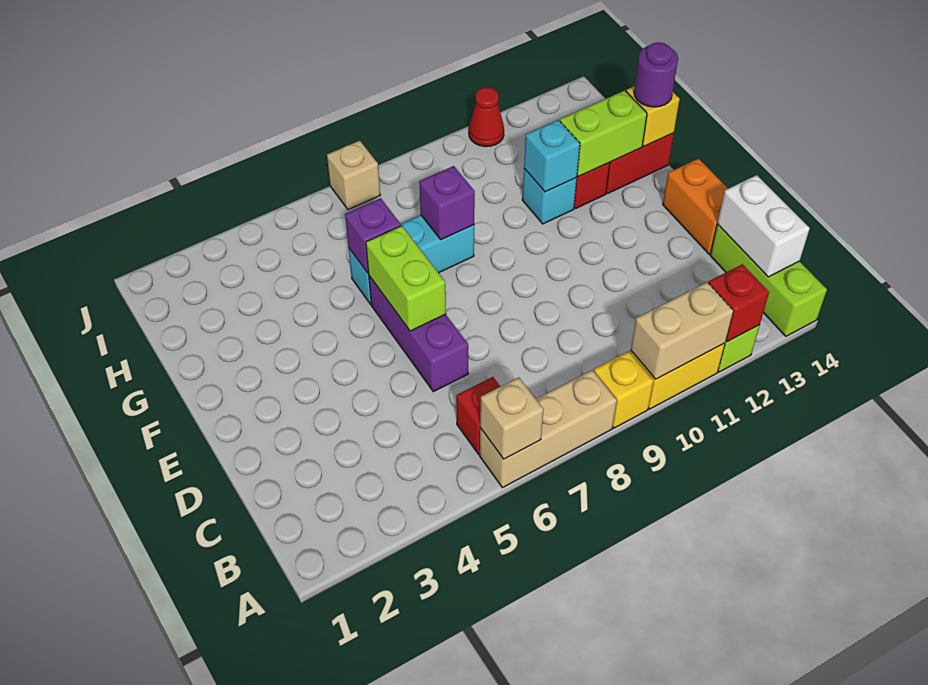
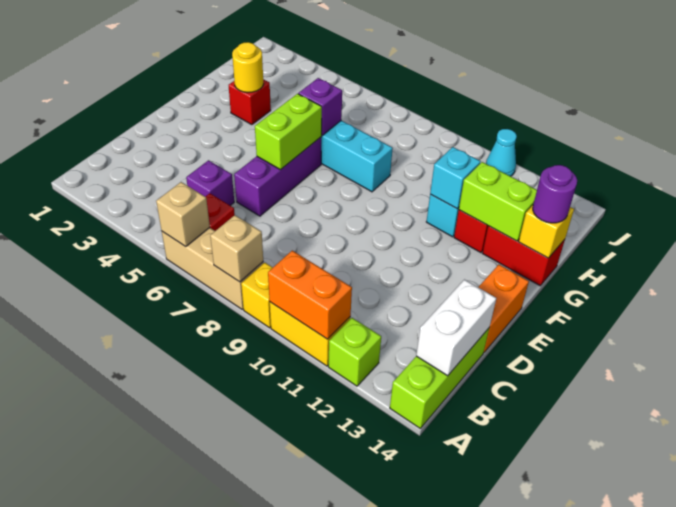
tan 1x2 brick [631,282,733,379] -> orange 1x2 brick [268,251,352,339]
red 1x1 brick [709,264,769,342] -> red 1x1 brick moved to [229,79,271,125]
none -> yellow 1x1 round brick [232,42,263,93]
purple 1x1 brick [419,166,475,240] -> purple 1x1 brick moved to [186,160,234,206]
tan 1x1 brick [327,141,380,210] -> tan 1x1 brick moved to [210,215,263,282]
red 1x1 cone [469,87,504,147] -> cyan 1x1 cone [486,129,517,176]

